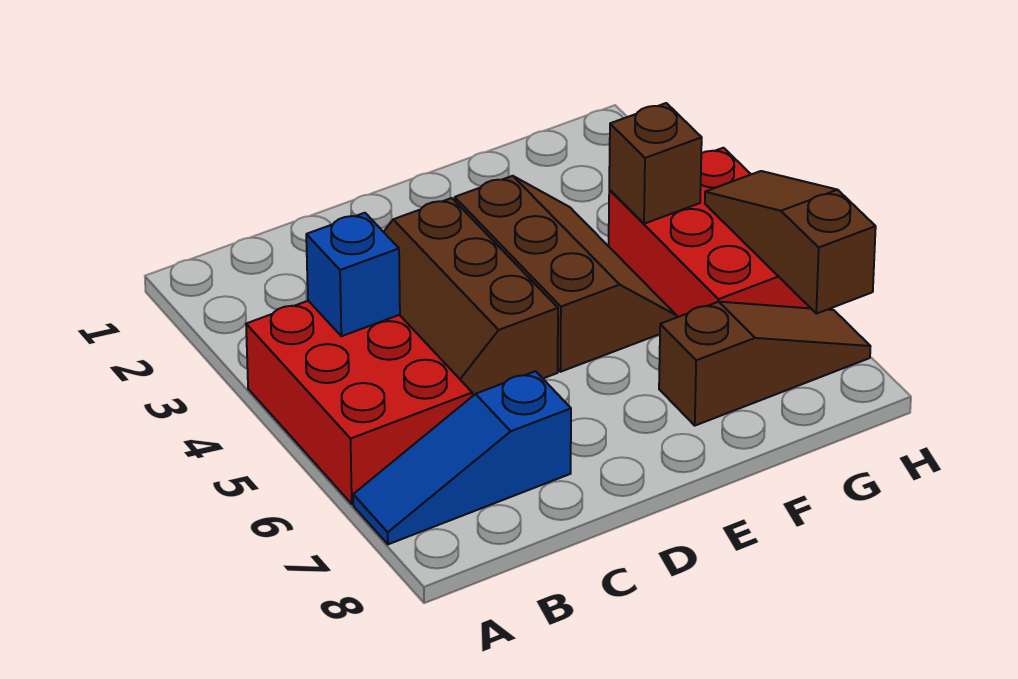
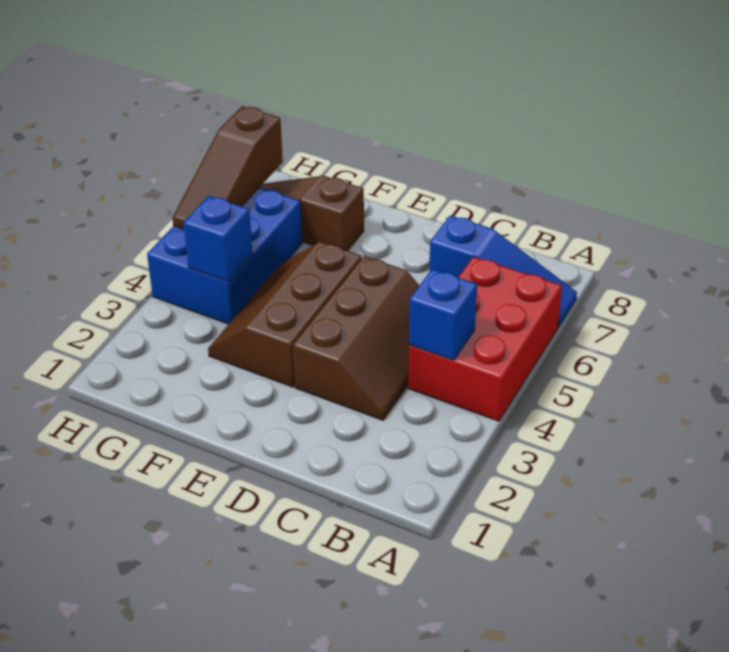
red 2x3 brick [609,148,832,317] -> blue 2x3 brick [147,188,302,324]
brown 1x1 brick [609,103,702,224] -> blue 1x1 brick [183,196,253,281]

